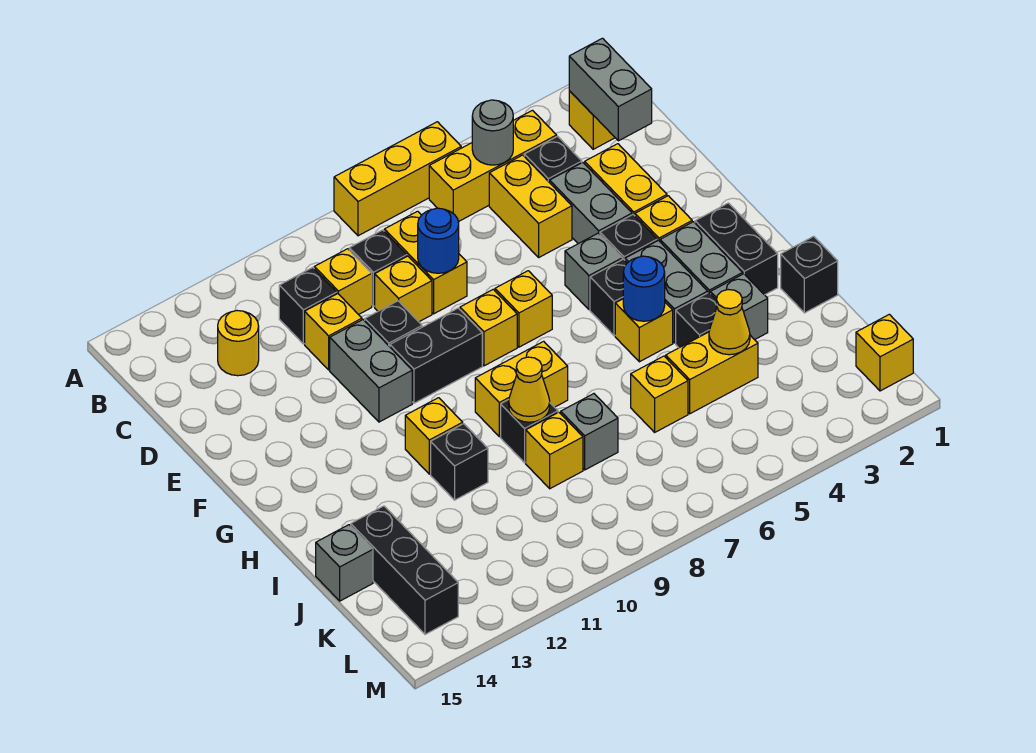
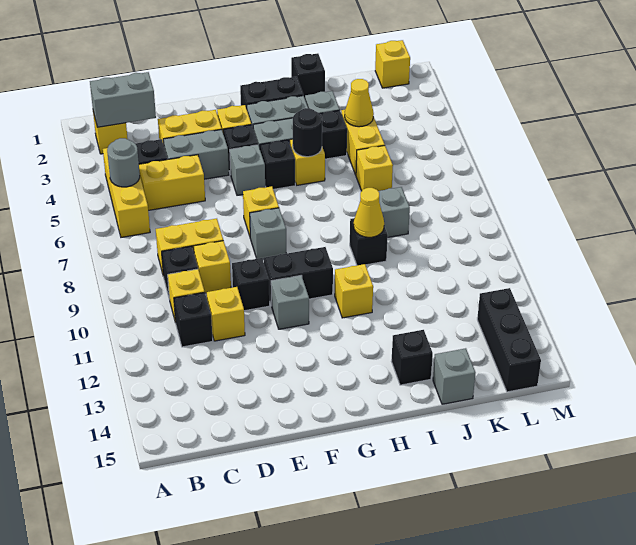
yellow 1x3 brick [334,122,461,236] -> none
yellow 1x1 round brick [218,311,259,376] -> none
blue 1x1 round brick [418,208,459,273] -> none
grey 1x2 brick [330,320,412,422] -> grey 1x1 brick [271,276,309,329]
yellow 1x1 brick [460,289,517,366] -> grey 1x1 brick [250,208,286,259]
black 1x2 brick [390,308,482,403] -> black 1x2 brick turned to [264,247,333,306]
blue 1x1 round brick [623,256,665,321] -> black 1x1 round brick [293,108,322,157]
yellow 1x2 brick [475,341,568,437] -> none
black 1x1 brick [431,424,488,500] -> black 1x1 brick moved to [391,330,433,385]
yellow 1x1 brick [526,412,583,489] -> none
black 1x3 brick [351,506,458,634] -> black 1x3 brick turned to [477,288,541,392]

